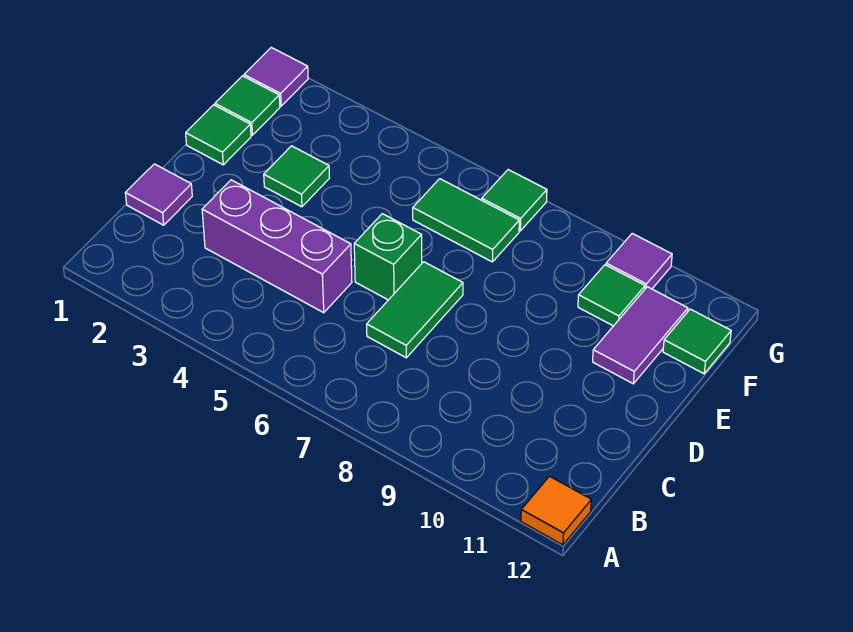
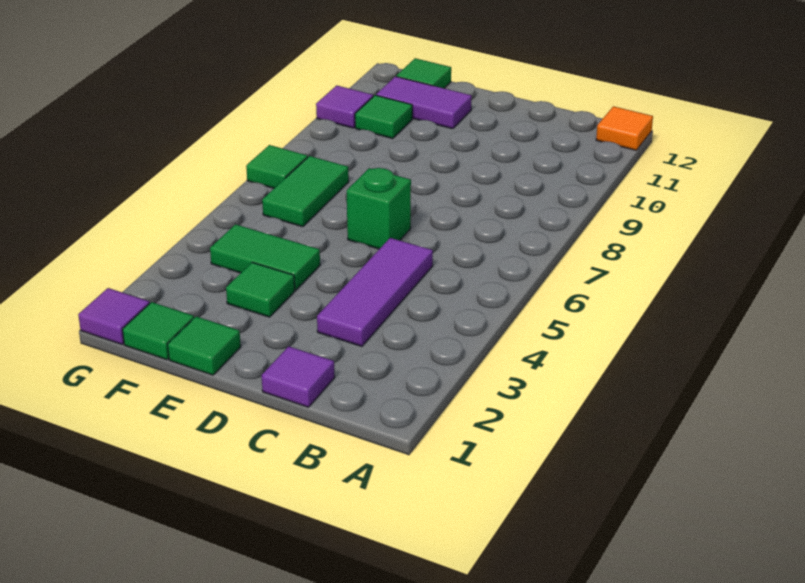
purple 1x3 brick [202,180,352,313] -> purple 1x3 tile [317,238,433,346]
green 1x2 tile [367,262,463,358] -> green 1x2 tile moved to [210,224,320,290]

